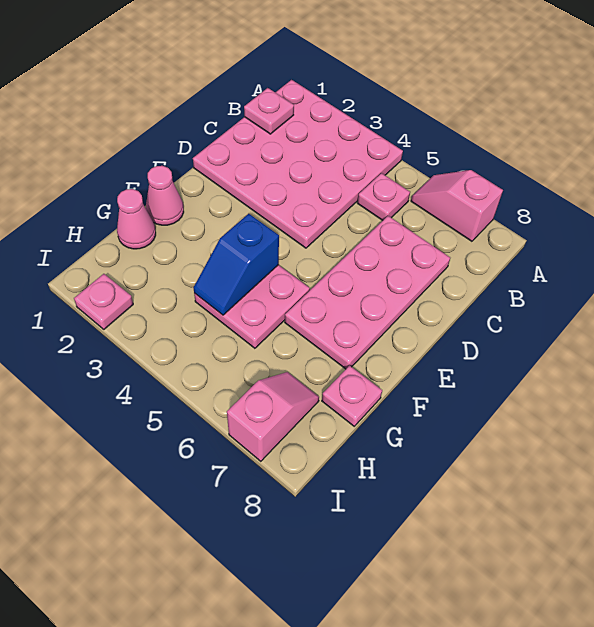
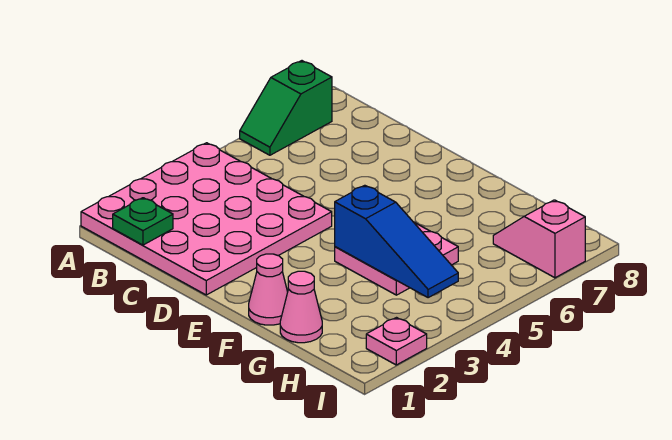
pink 1x2 slope [411,170,503,241] -> green 1x2 slope [240,61,332,155]
pink 1x1 plate [244,88,294,134] -> green 1x1 plate [113,198,173,245]
pink 1x1 plate [357,173,410,220] -> none
pink 2x4 plate [285,216,450,369] -> none
blue 1x2 slope [193,214,279,315] -> blue 1x3 slope [335,185,458,298]
pink 1x1 plate [322,366,382,426] -> none

